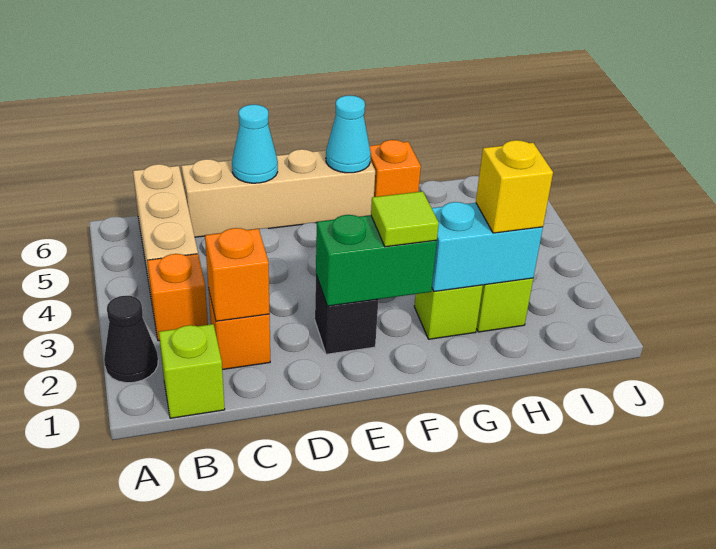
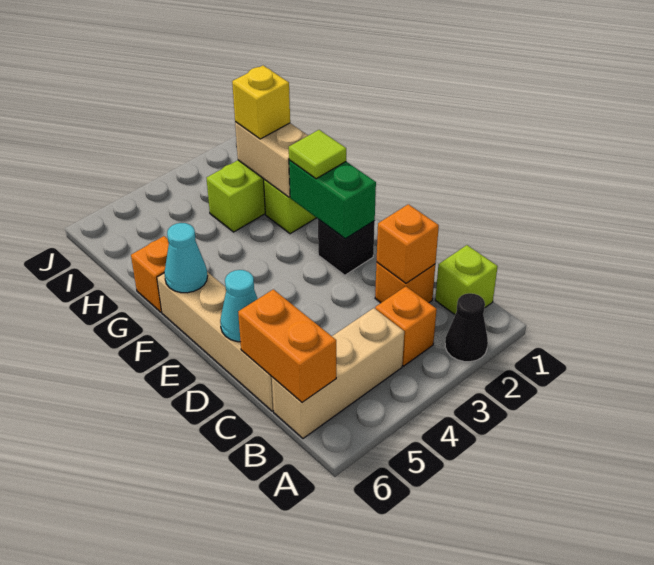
none -> orange 1x2 brick [238,289,336,402]
cyan 1x2 brick [432,202,543,292] -> tan 1x2 brick [235,122,308,197]

